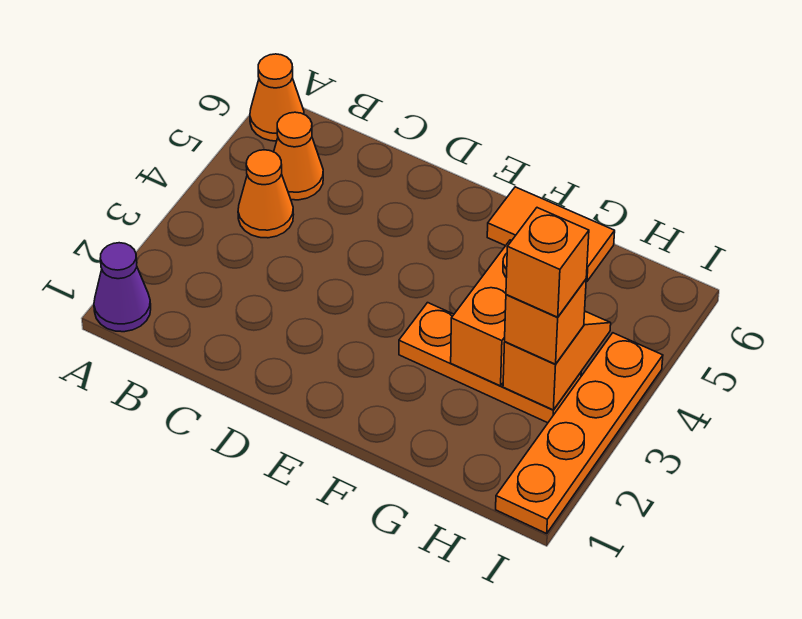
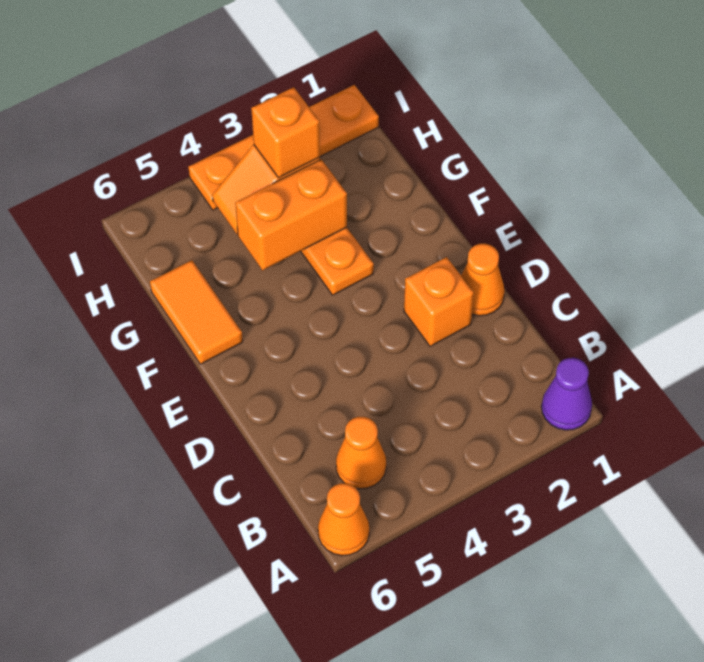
orange 1x1 cone [238,150,294,238] -> orange 1x1 cone moved to [461,244,505,316]
orange 1x1 brick [506,208,589,317] -> orange 1x1 brick moved to [404,257,474,346]

